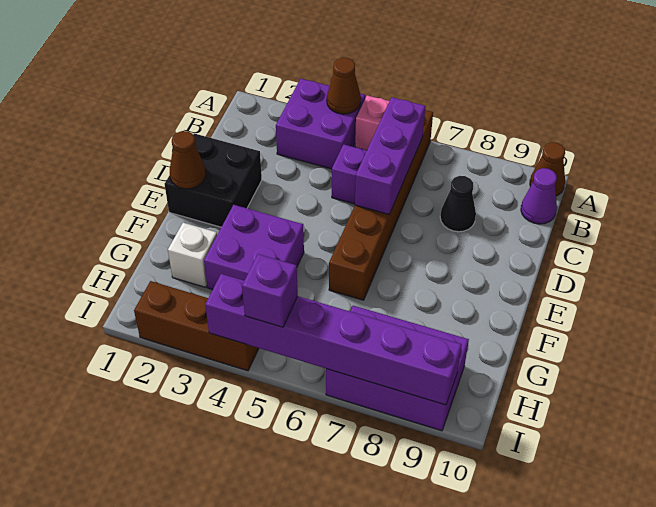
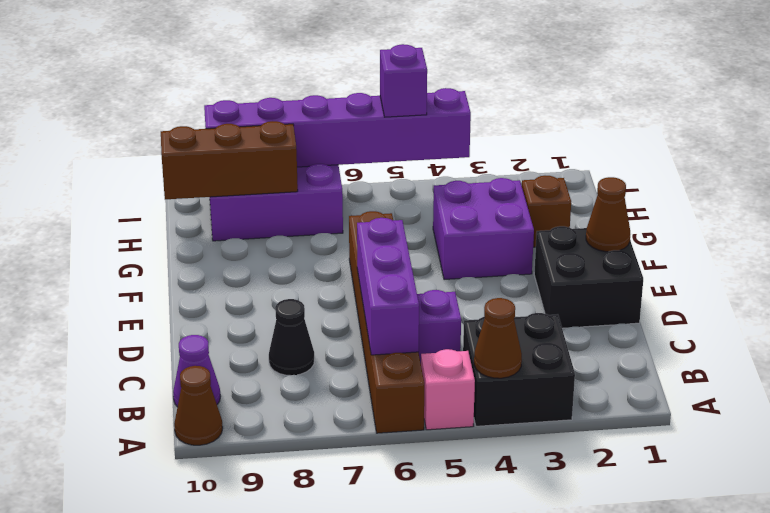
purple 2x2 brick [276,79,365,169] -> black 2x2 brick [463,313,575,426]
white 1x1 brick [168,223,217,287] -> brown 1x1 brick [522,176,571,247]
brown 1x3 brick [134,281,259,371] -> brown 1x3 brick moved to [161,121,298,199]

